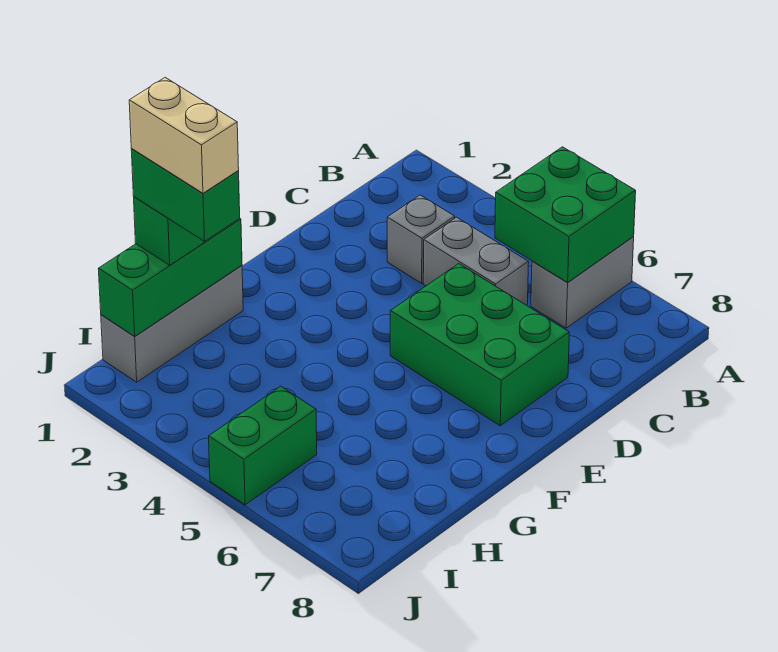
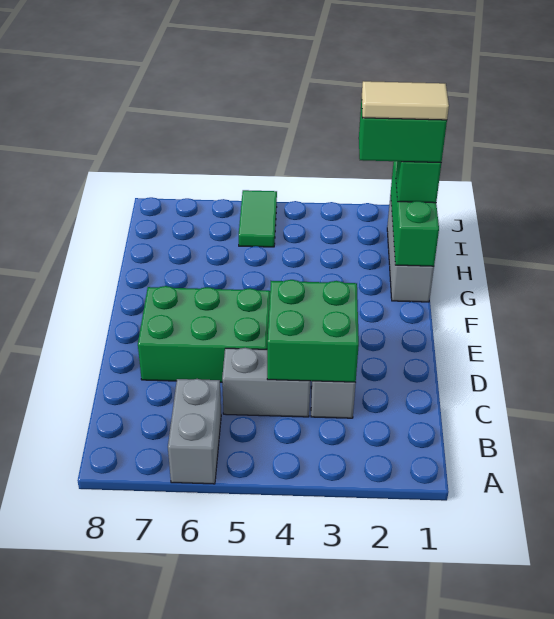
green 2x2 brick [495,147,636,283] -> green 2x2 brick moved to [267,280,359,382]
tan 1x2 brick [129,78,239,193] -> tan 1x2 tile [362,81,449,120]
green 1x2 brick [209,386,317,505] -> green 1x2 tile [239,190,277,247]

